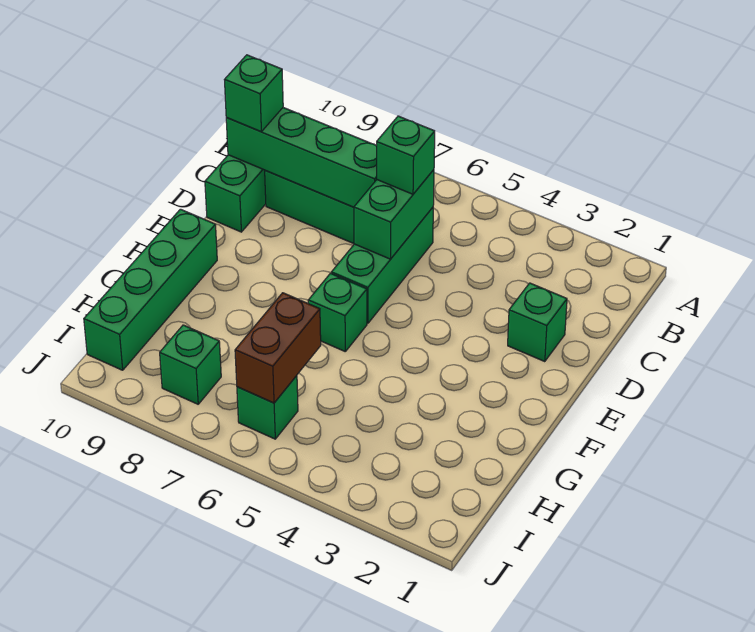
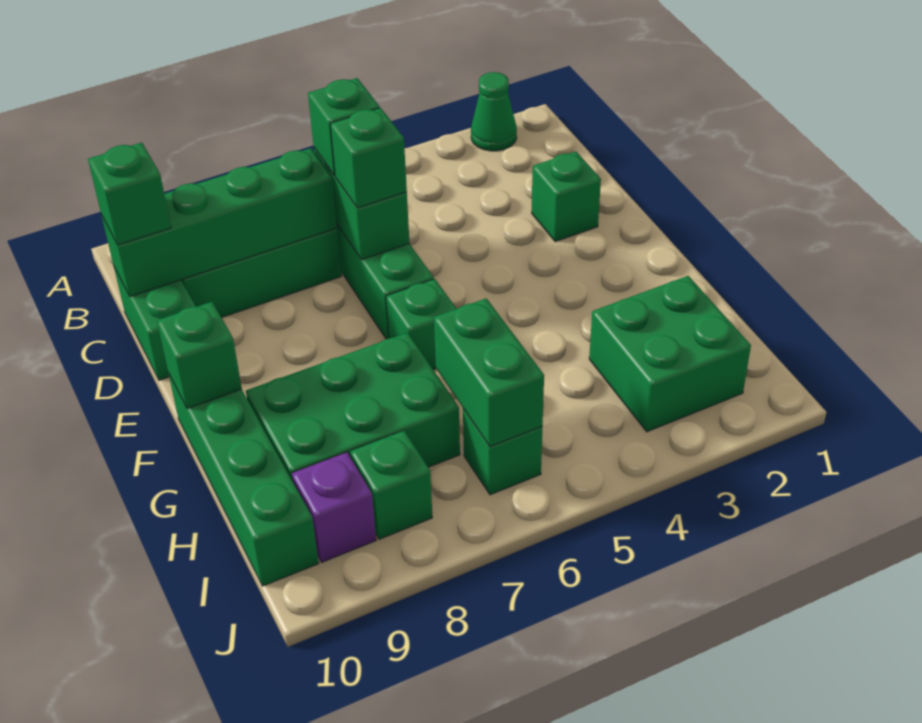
none -> green 1x1 cone [471,72,517,151]
none -> green 1x1 brick [330,108,407,208]
none -> green 1x1 brick [157,302,242,409]
none -> green 2x3 brick [246,332,460,481]
none -> green 2x2 brick [589,276,751,432]
brown 1x2 brick [235,293,321,403] -> green 1x2 brick [434,298,544,447]
none -> purple 1x1 brick [292,452,376,562]

